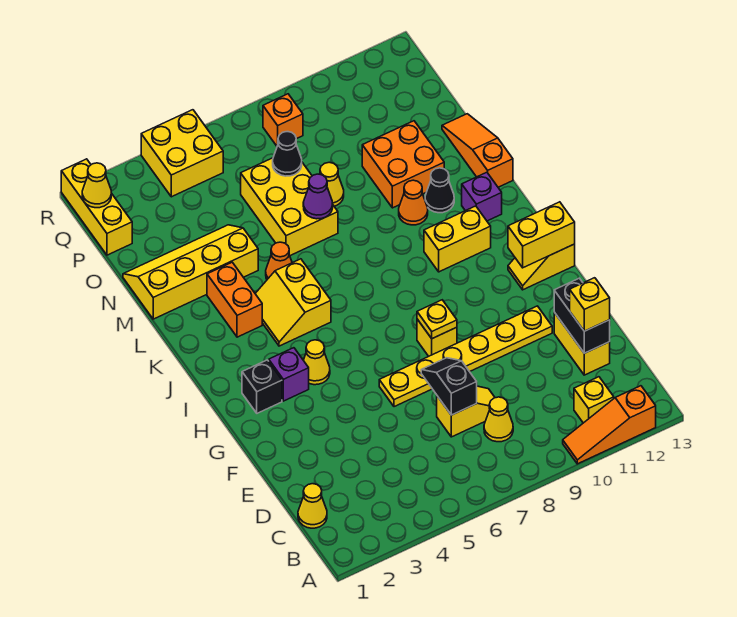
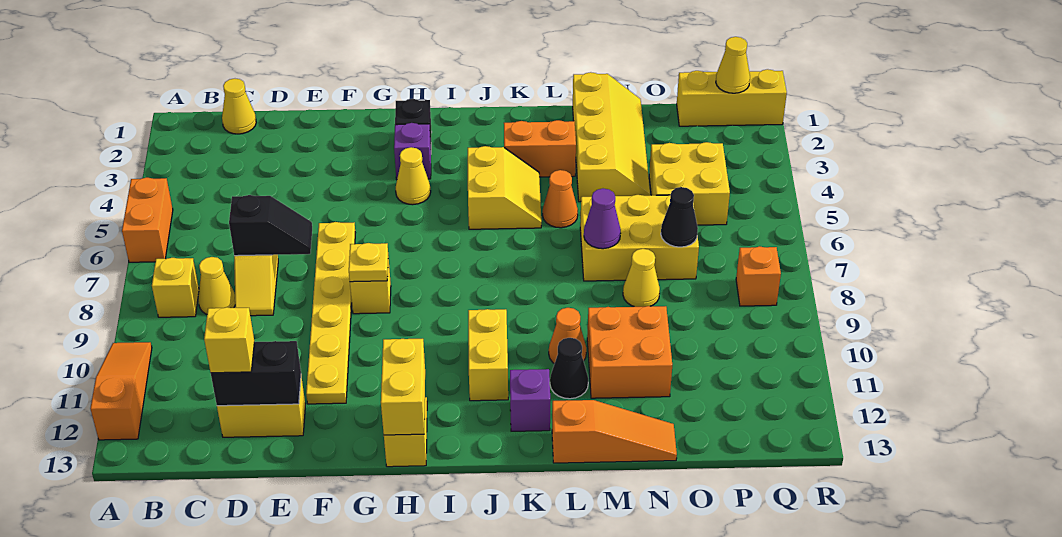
none -> orange 1x2 brick [122,178,173,262]
yellow 1x1 brick [574,377,614,423] -> yellow 1x1 brick moved to [152,258,199,317]
yellow 2x2 slope [255,259,331,346] -> yellow 2x2 slope turned to [468,146,541,229]
yellow 2x2 brick [141,110,223,197] -> yellow 2x2 brick moved to [649,142,730,225]

